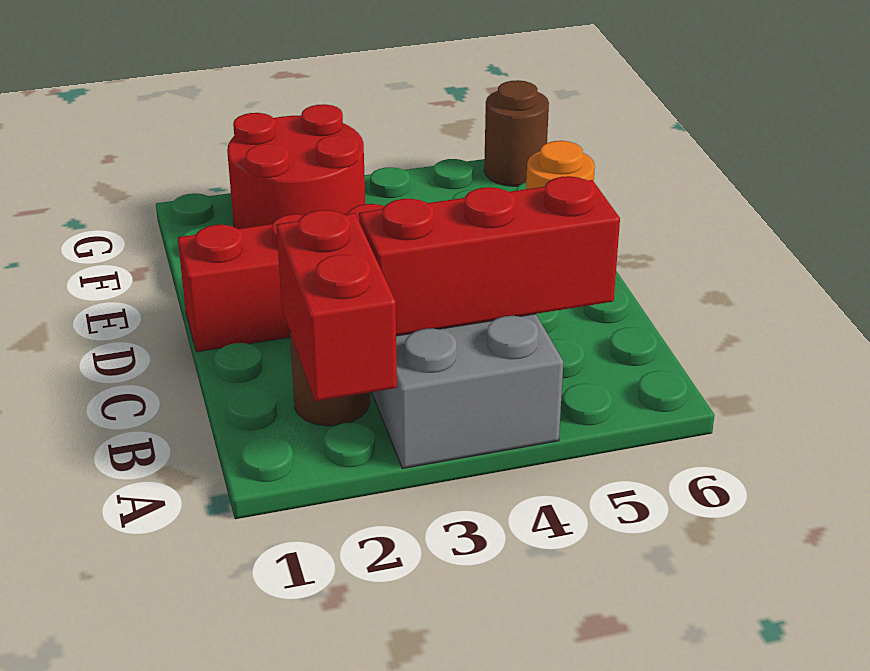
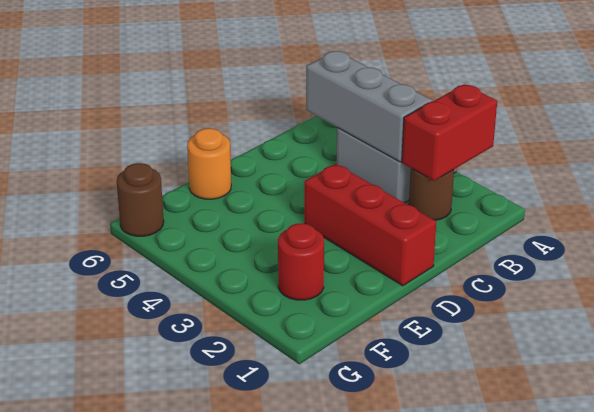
red 1x3 brick [359,176,620,336] -> grey 1x3 brick [306,51,432,162]
red 2x2 round brick [227,104,365,229] -> red 1x1 round brick [278,223,324,300]

